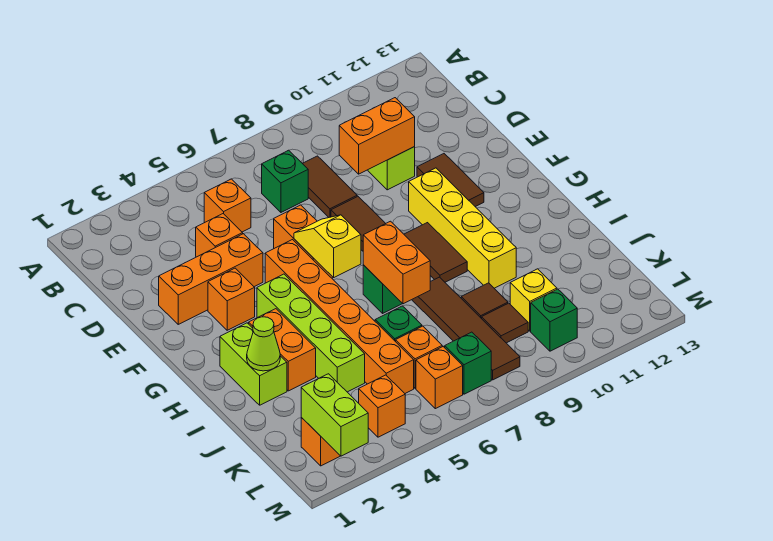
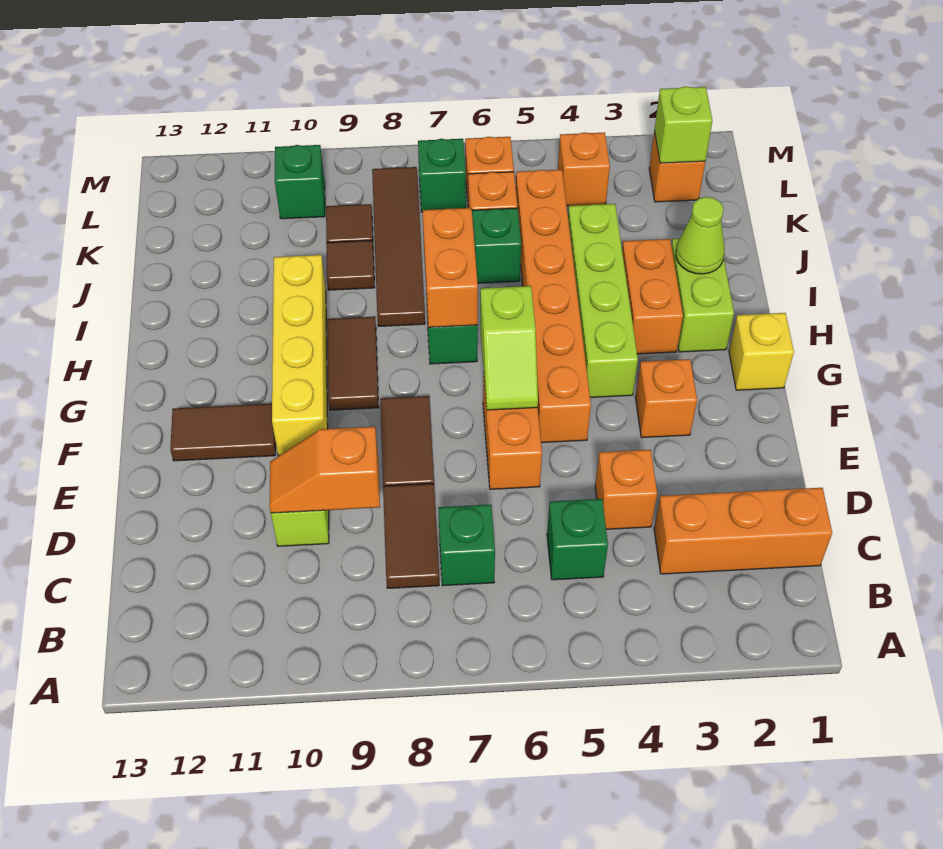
orange 1x1 brick [204,179,251,232] -> green 1x1 brick [547,499,608,580]
orange 1x2 brick [339,98,415,174] -> orange 1x2 slope [269,427,380,513]
orange 1x3 brick [159,234,263,324] -> orange 1x3 brick moved to [654,488,832,574]
brown 1x2 tile [417,154,484,207] -> brown 1x2 tile turned to [170,404,276,461]
yellow 1x2 slope [294,215,361,278] -> lime 1x2 slope [480,286,538,410]
yellow 1x1 brick [510,269,557,331] -> yellow 1x1 brick moved to [729,313,794,390]
lime 1x2 brick [301,374,368,456] -> lime 1x1 brick [654,86,713,163]

